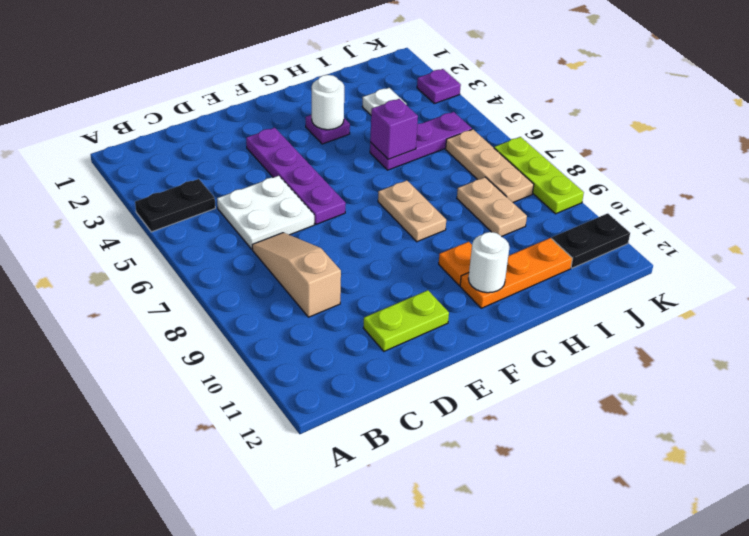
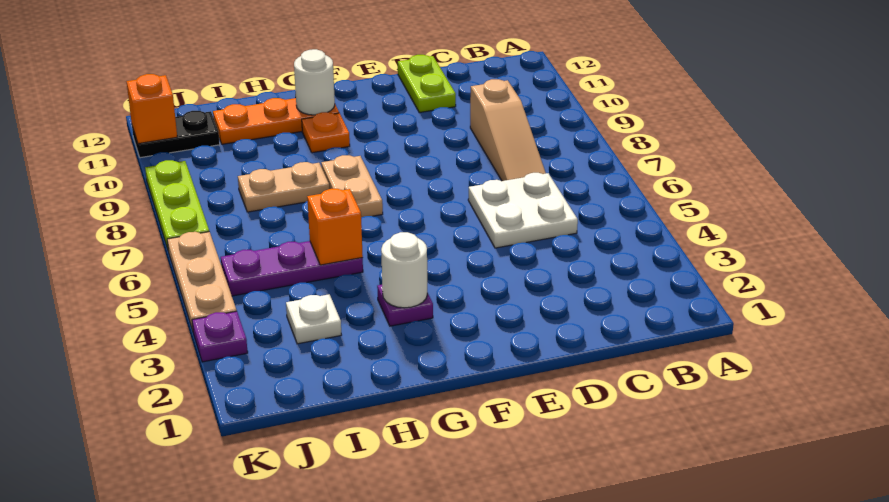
black 1x2 plate [135,179,215,232] -> none
lime 1x2 plate [364,290,449,351] -> lime 1x2 plate turned to [398,55,456,113]
purple 1x4 plate [246,127,346,224] -> none
purple 1x1 brick [370,99,418,159] -> orange 1x1 brick [307,189,363,265]
tan 1x2 plate [457,177,527,236] -> tan 1x2 plate turned to [238,162,329,212]
tan 1x3 plate [446,129,534,202] -> tan 1x3 plate moved to [167,232,237,331]
none -> orange 1x1 brick [127,74,177,144]

